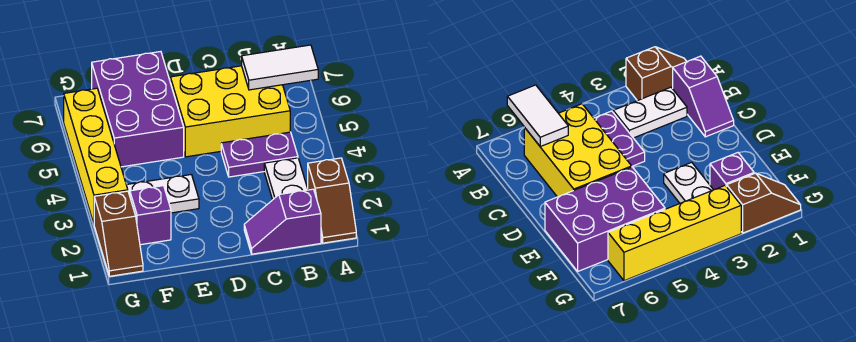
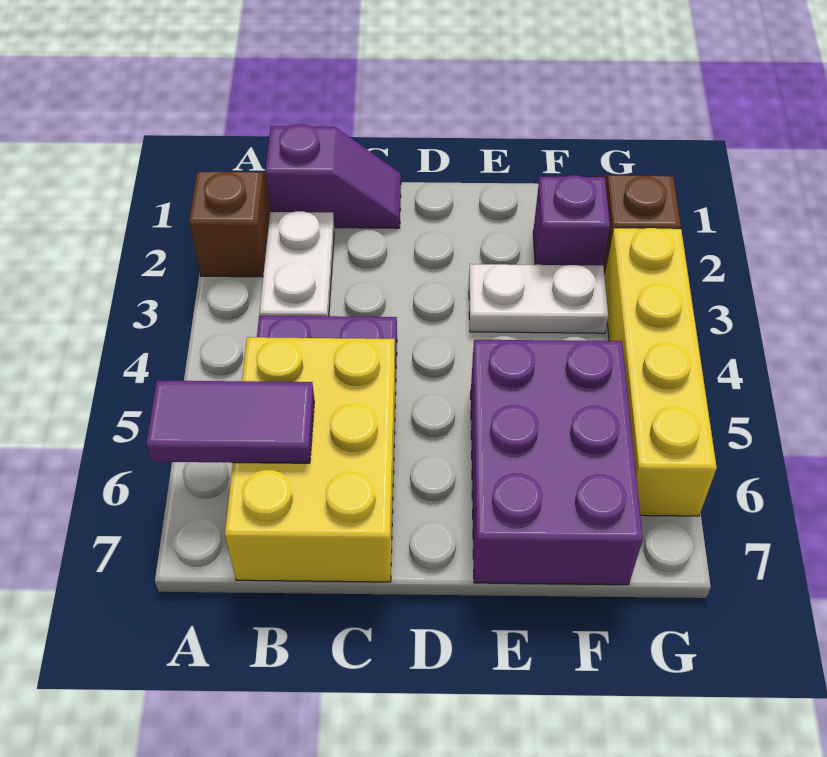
white 1x2 tile [242,45,318,90] -> purple 1x2 tile [146,380,314,463]
yellow 2x3 brick [170,66,290,157] -> yellow 2x3 brick turned to [225,337,396,582]

